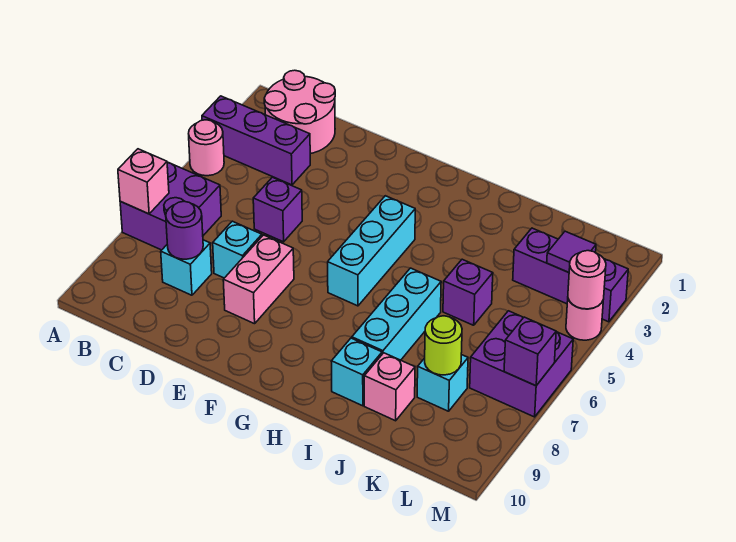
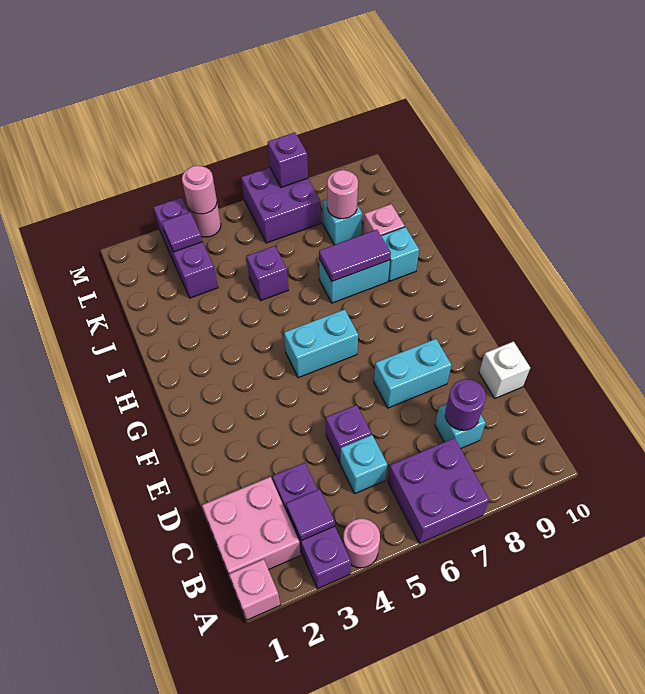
pink 1x1 brick [118,149,169,214] -> pink 1x1 brick moved to [229,559,280,620]
pink 2x2 round brick [264,70,335,154] -> pink 2x2 brick [202,477,301,574]
none -> purple 1x1 tile [286,489,335,541]
cyan 1x1 brick [213,221,262,278] -> cyan 1x1 brick moved to [340,435,387,494]
none -> white 1x1 brick [479,342,530,398]
pink 1x2 brick [223,235,294,324] -> cyan 1x2 brick [374,339,451,408]
cyan 1x3 brick [328,196,415,306] -> cyan 1x2 brick [284,309,358,378]
cyan 1x3 brick [352,268,441,360] -> cyan 1x2 brick [319,259,390,303]
none -> purple 1x2 tile [319,230,391,281]
lime 1x1 round brick [425,316,462,375] -> pink 1x1 round brick [327,170,358,219]

